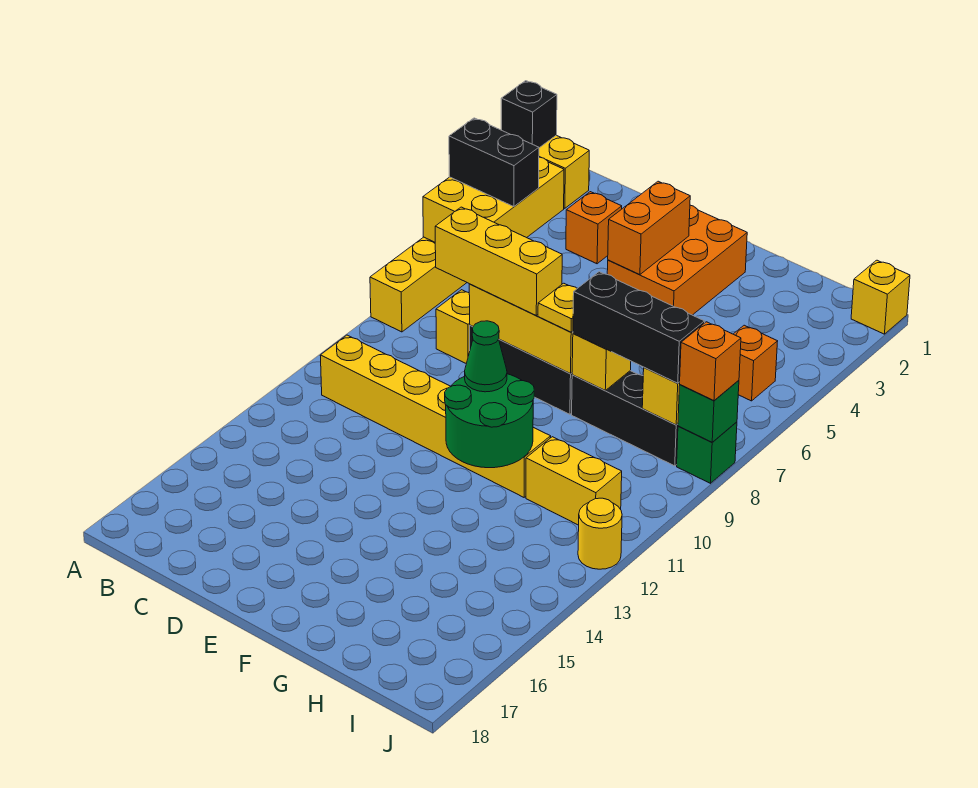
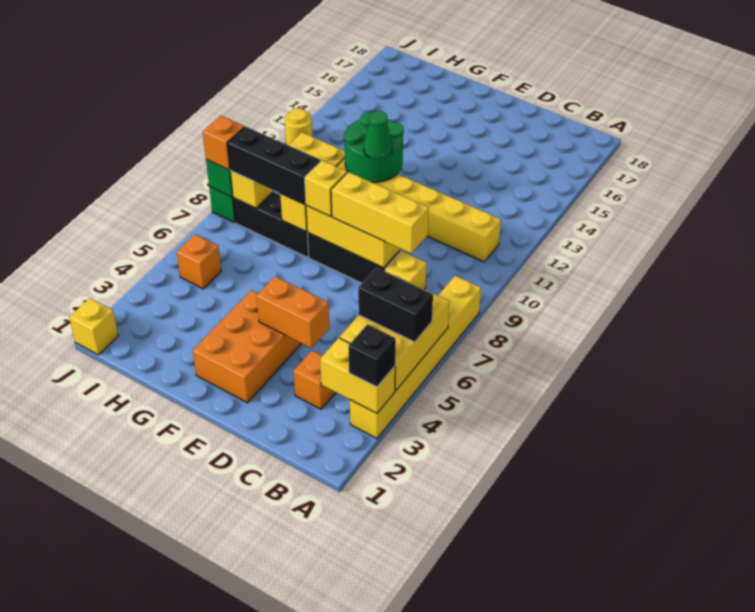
orange 1x2 brick [608,181,690,275] -> orange 1x2 brick turned to [257,276,329,348]
yellow 1x1 plate [538,283,577,332] -> yellow 1x1 brick [305,161,347,216]

